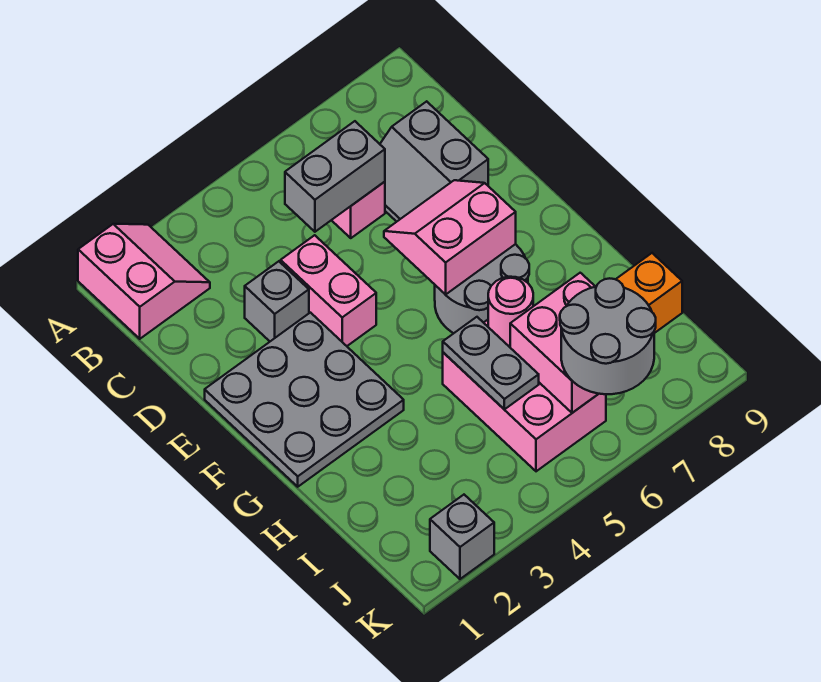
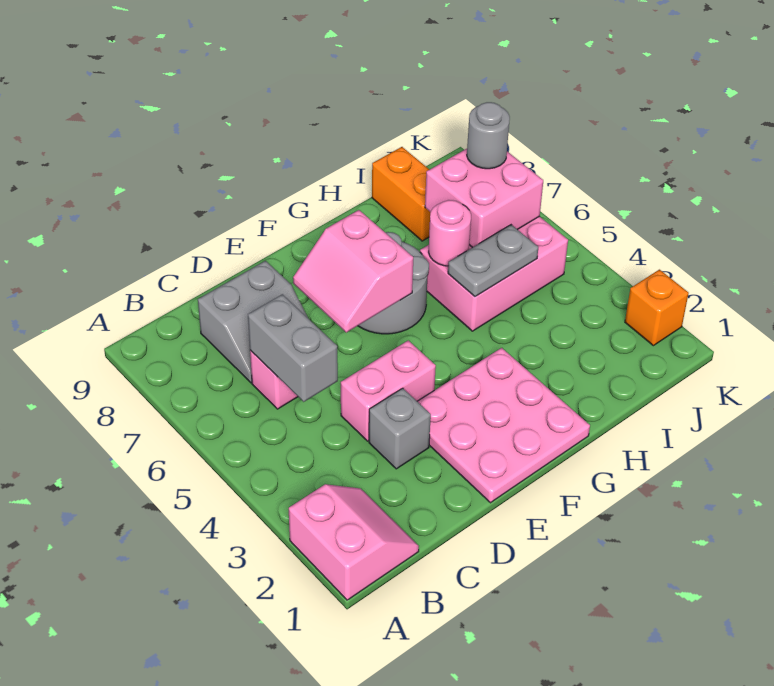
pink 2x2 slope [78,224,210,339] -> pink 2x2 slope turned to [289,484,419,600]
grey 3x3 plate [205,313,404,487] -> pink 3x3 plate [417,348,590,503]
grey 2x2 round brick [560,278,656,394] -> grey 1x1 round brick [467,102,510,169]
grey 1x1 brick [430,495,494,579] -> orange 1x1 brick [625,270,689,346]

